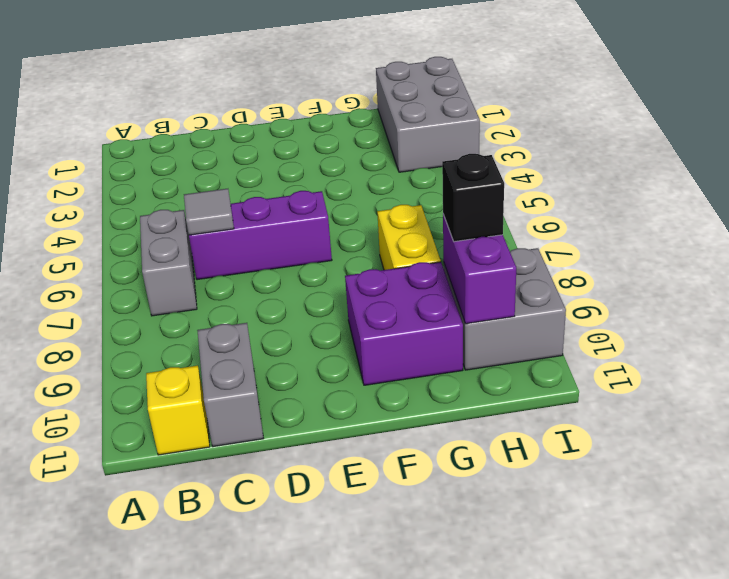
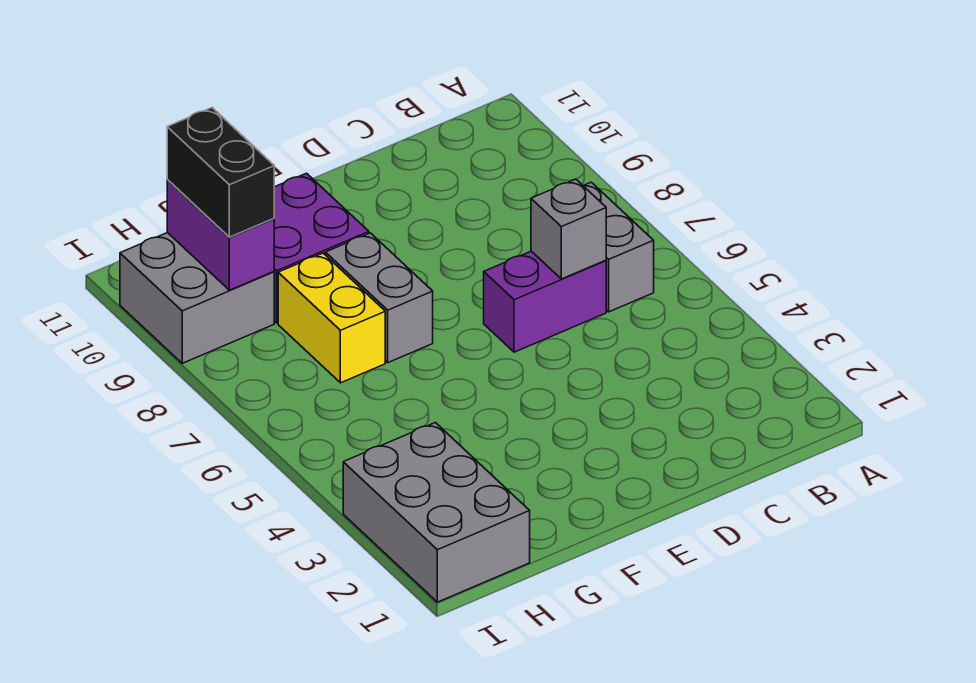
yellow 1x1 brick [146,366,210,455] -> none
purple 1x3 brick [189,191,332,280] -> purple 1x2 brick [484,251,606,352]
grey 1x1 tile [184,189,234,235] -> grey 1x1 brick [531,179,606,279]
grey 1x2 brick [197,323,264,447] -> grey 1x2 brick moved to [325,233,433,363]
black 1x1 brick [442,154,504,242] -> black 1x2 brick [167,108,274,237]

